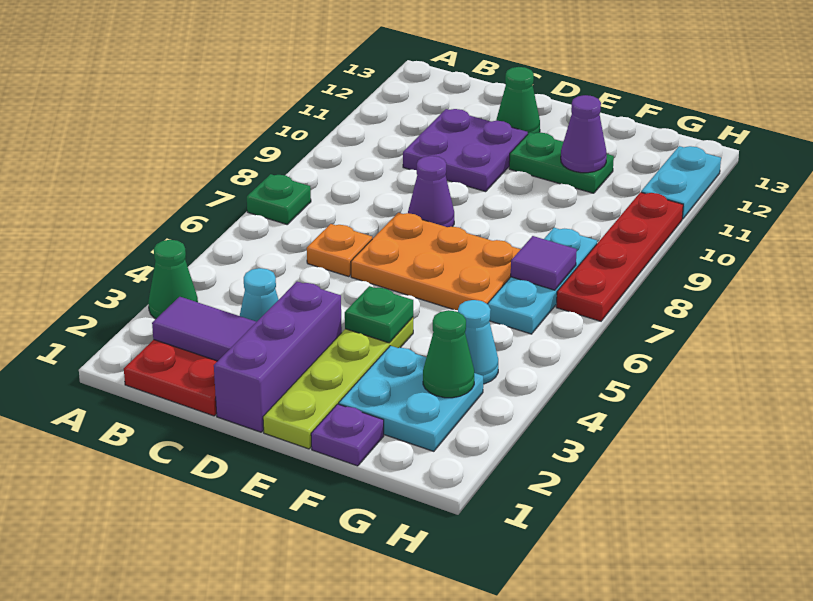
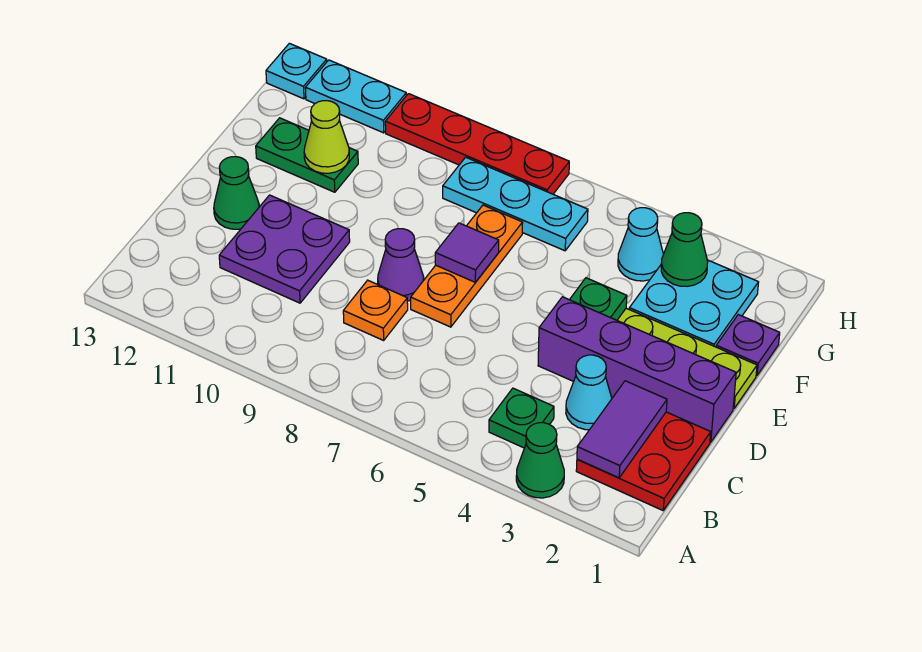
green 1x1 plate [247,174,311,224] -> green 1x1 plate moved to [489,388,554,448]
orange 1x1 plate [307,224,372,277] -> orange 1x1 plate moved to [343,280,408,340]
purple 1x3 brick [214,282,342,432] -> purple 1x4 brick [538,297,736,442]
orange 2x3 plate [351,213,521,310] -> orange 1x3 plate [411,205,523,327]
green 1x2 plate [509,132,614,193] -> green 1x2 plate turned to [256,118,358,192]
purple 1x1 cone [561,95,607,173] -> lime 1x1 cone [304,101,349,173]
purple 1x1 tile [511,236,577,290] -> purple 1x1 tile moved to [435,223,499,282]
none -> cyan 1x1 plate [266,43,327,99]

